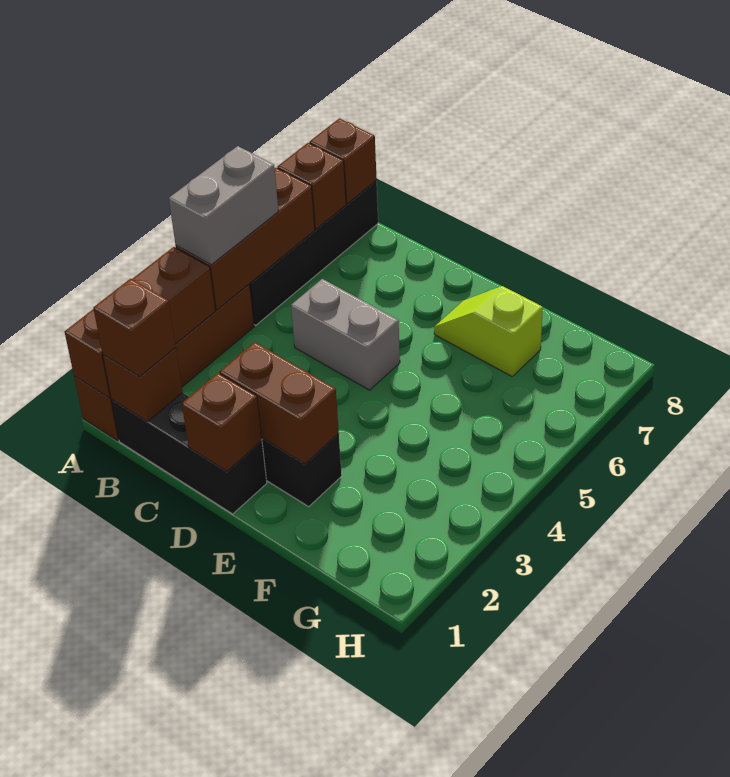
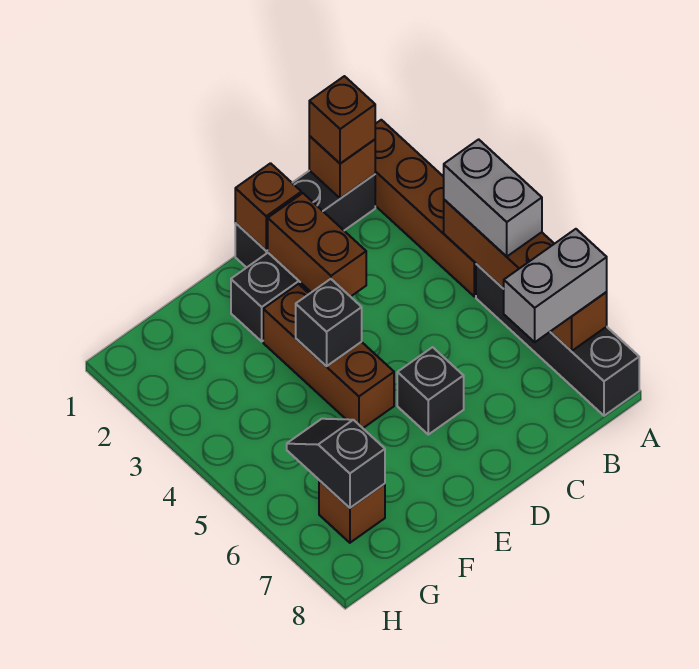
brown 1x3 brick [65,247,216,398] -> brown 1x3 brick moved to [263,284,394,428]
brown 1x1 brick [310,118,377,204] -> brown 1x1 brick moved to [319,480,385,543]
grey 1x2 brick [291,279,400,390] -> grey 1x2 brick moved to [504,229,607,342]
brown 1x2 brick [220,342,339,464] -> brown 1x2 brick turned to [268,193,366,297]
none -> black 1x1 brick [397,347,464,434]
none -> black 1x1 brick [296,279,362,366]
lime 1x2 slope [434,286,543,376] -> none
none -> black 1x2 slope [287,419,385,508]

